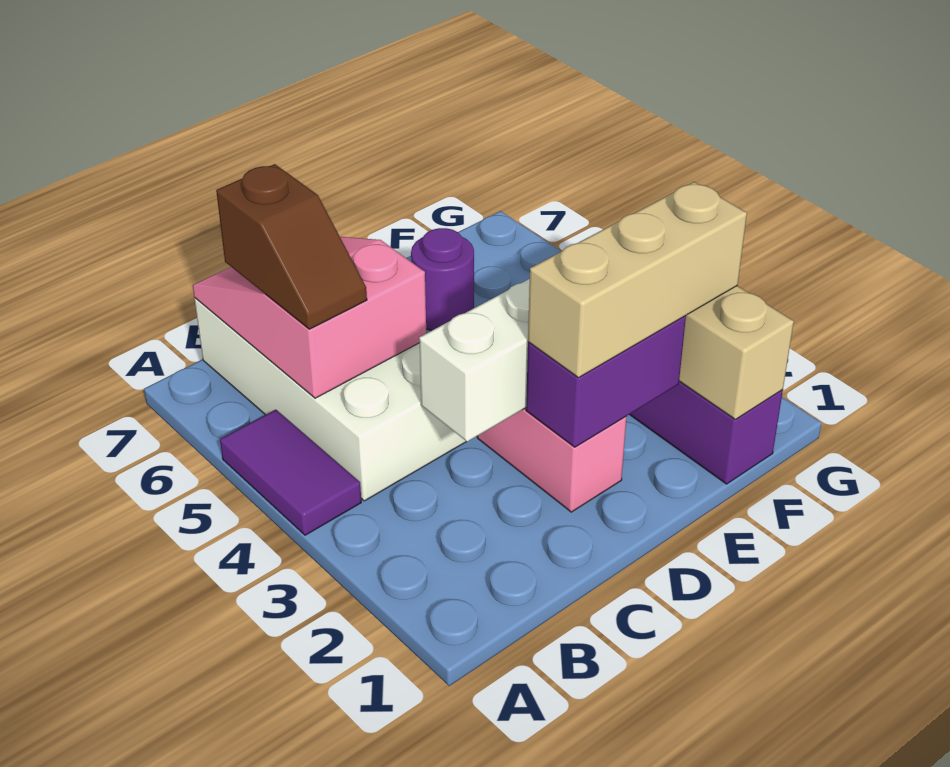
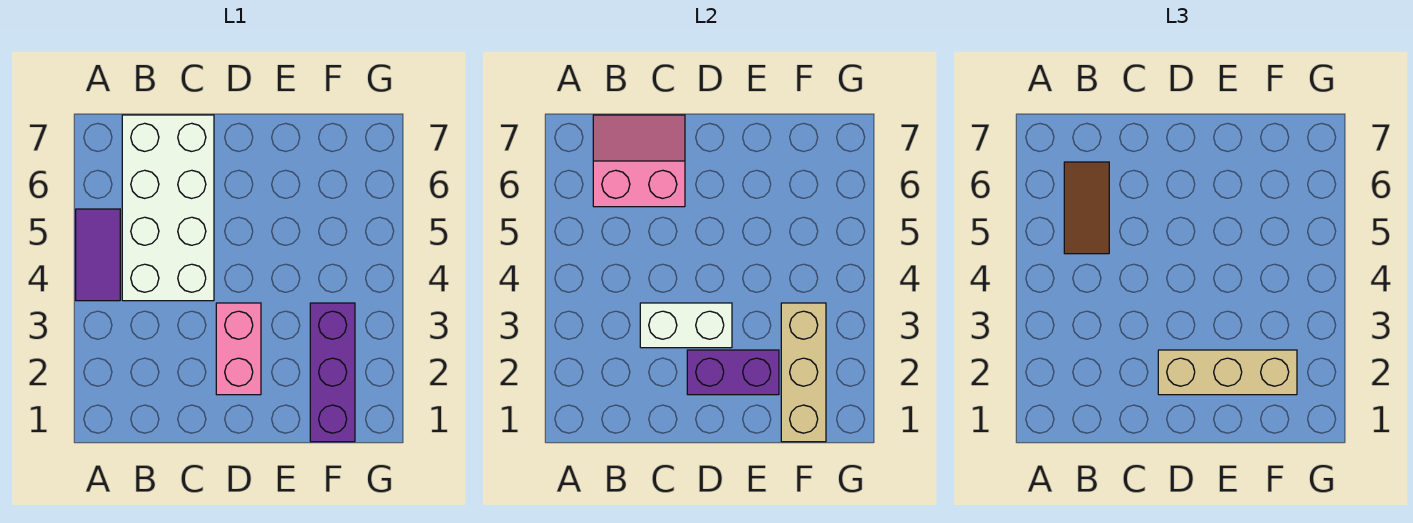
pink 2x3 slope [193,237,426,398] -> pink 2x2 slope [593,115,685,207]
brown 1x2 slope [216,164,367,329] -> brown 1x2 tile [1064,162,1109,254]
purple 1x1 round brick [411,228,474,331] -> none

